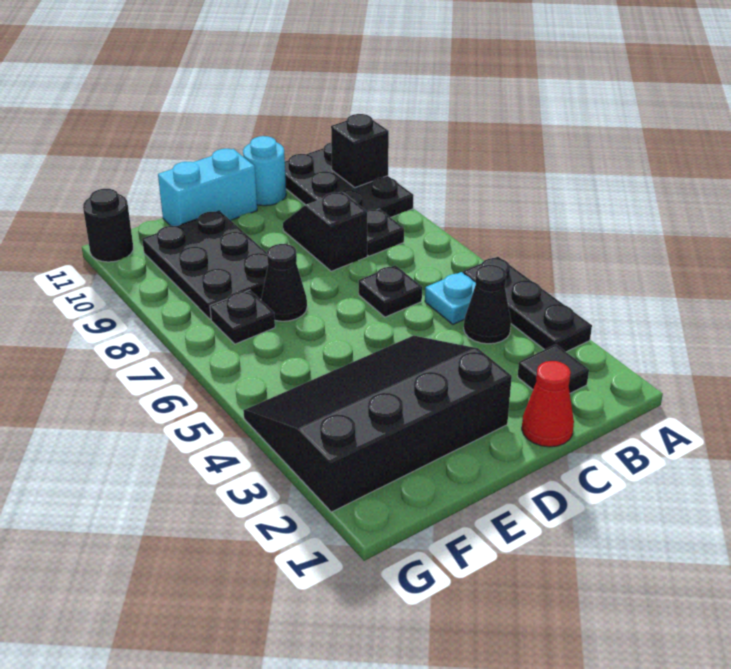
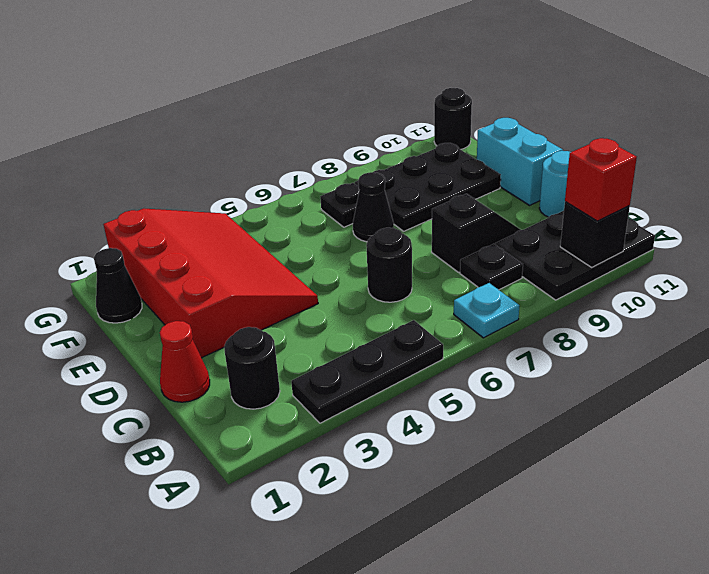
none -> red 1x1 brick [565,138,637,221]
black 1x1 tile [518,345,589,393] -> black 1x1 round brick [224,327,280,409]
black 1x1 cone [464,265,511,344] -> black 1x1 cone moved to [94,248,142,323]
cyan 1x1 plate [425,272,476,324] -> cyan 1x1 plate moved to [454,283,520,338]
black 1x1 plate [359,265,422,317] -> black 1x1 round brick [366,228,412,302]
black 3x4 slope [243,336,512,512] -> red 3x4 slope [103,208,318,358]

